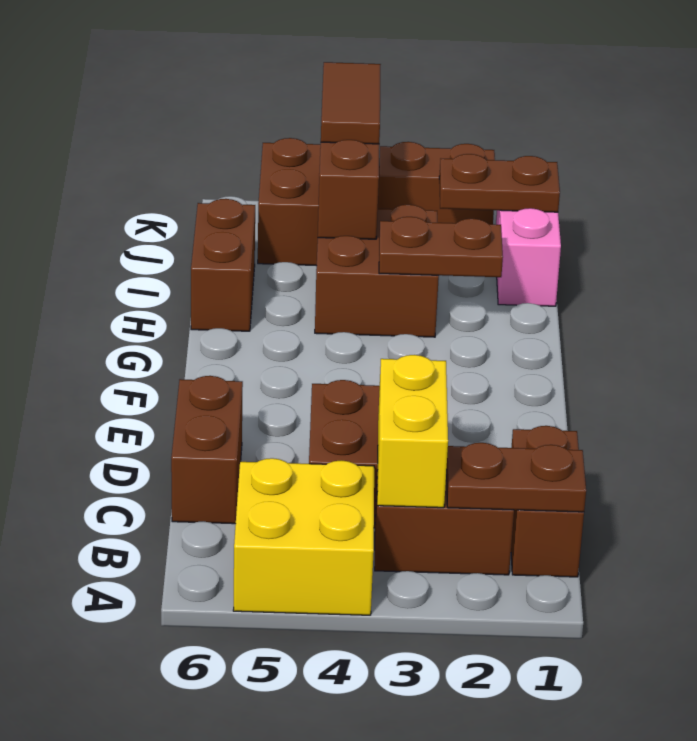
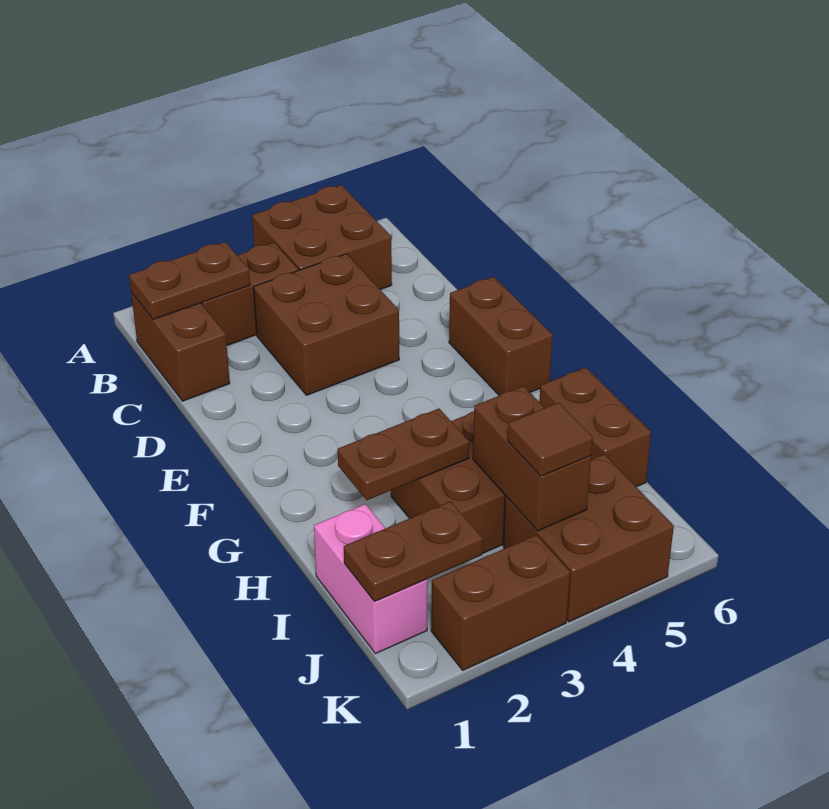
yellow 2x2 brick [233,458,374,615] -> brown 2x2 brick [252,185,392,290]
yellow 1x2 brick [377,355,448,508] -> none
brown 1x2 brick [171,376,243,524] -> brown 1x2 brick moved to [449,277,553,396]
brown 1x2 tile [321,62,381,144] -> brown 1x1 tile [508,403,593,476]

